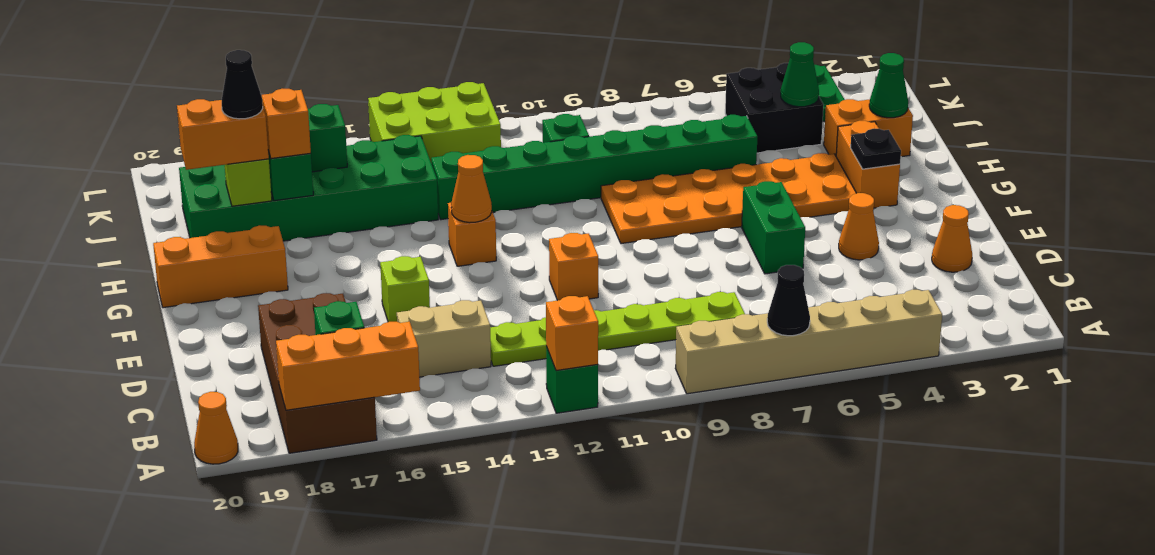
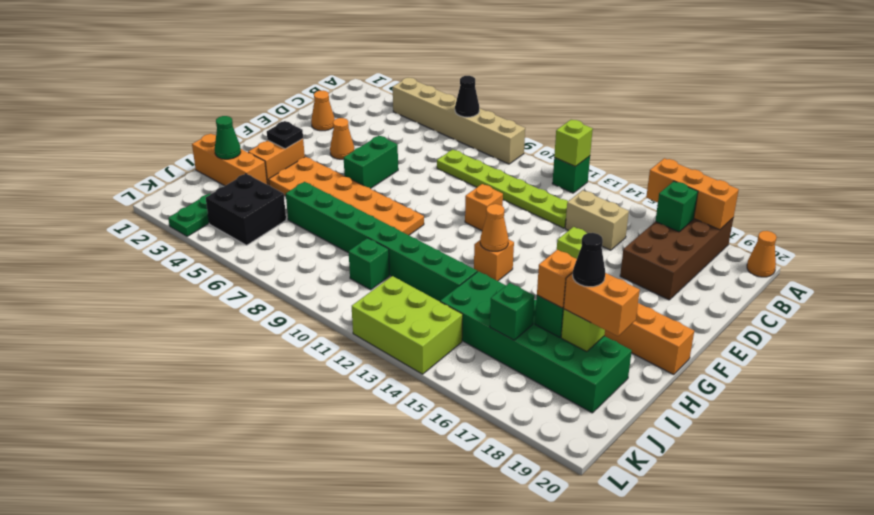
orange 1x1 brick [546,296,598,371] -> lime 1x1 brick [554,120,593,167]
orange 1x2 brick [824,99,913,157] -> orange 1x3 brick [192,134,267,186]
green 1x1 cone [781,42,819,107] -> none

